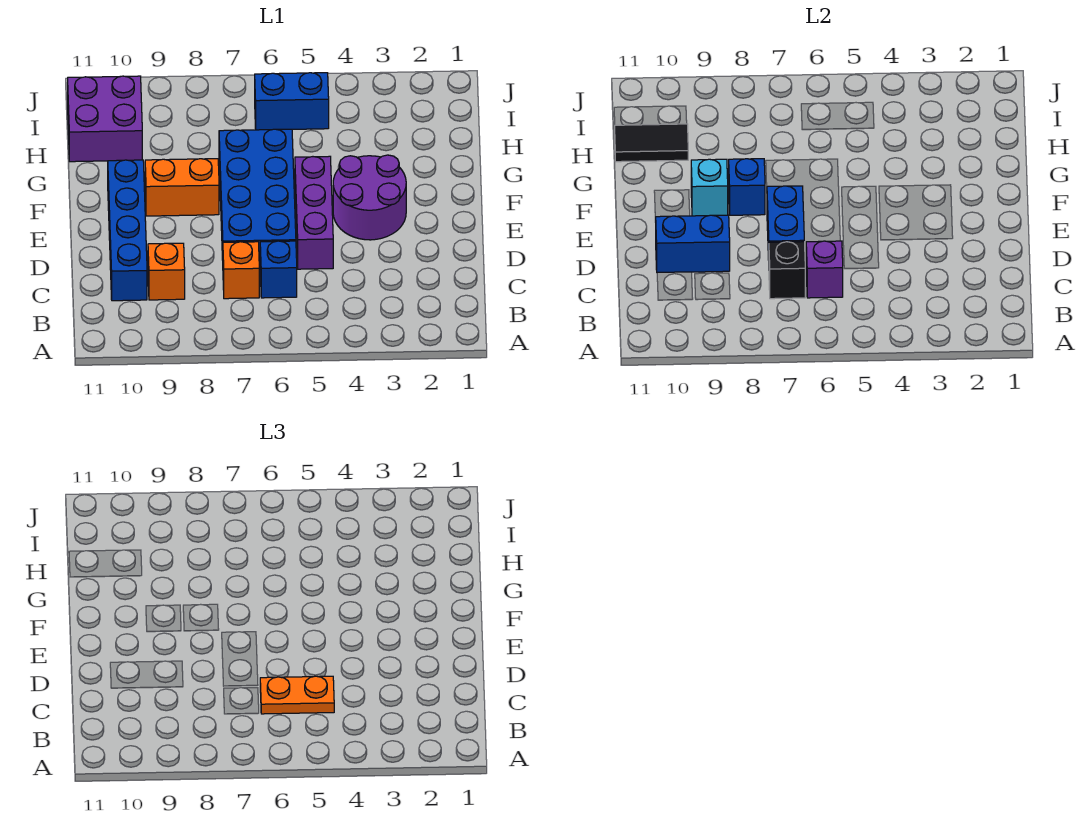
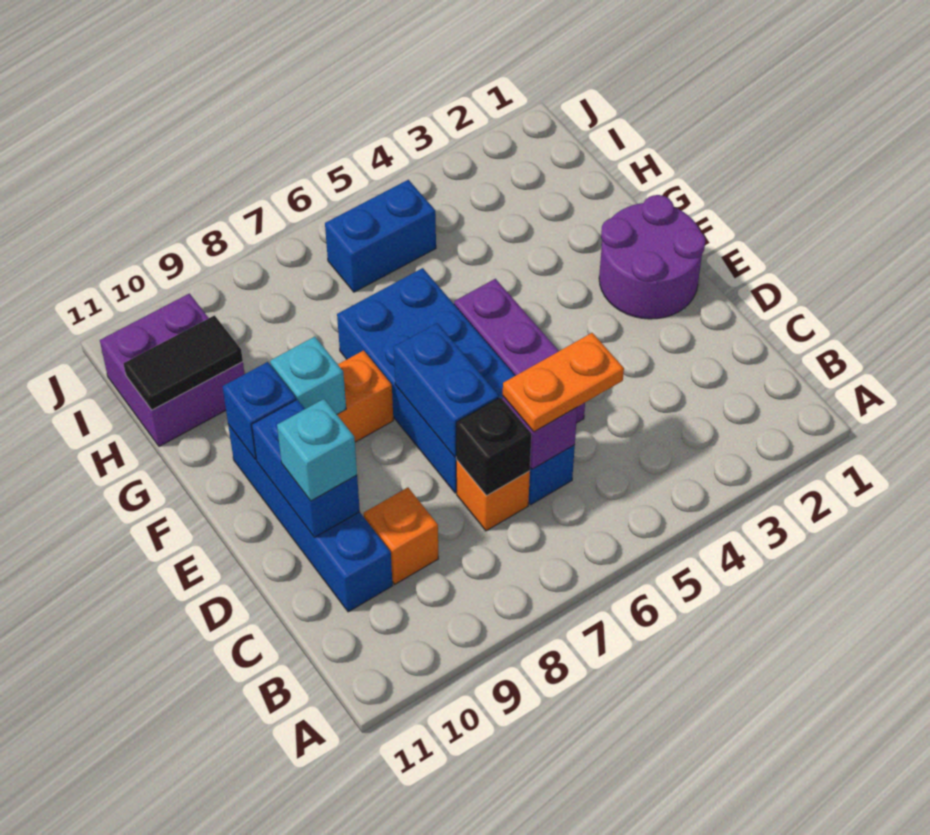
blue 1x2 brick [656,215,730,272] -> blue 1x2 brick turned to [252,399,360,537]
none -> cyan 1x1 brick [277,399,357,501]
purple 2x2 round brick [333,155,406,240] -> purple 2x2 round brick moved to [599,195,705,319]
blue 1x1 brick [729,159,765,215] -> blue 1x1 brick moved to [222,362,296,459]

